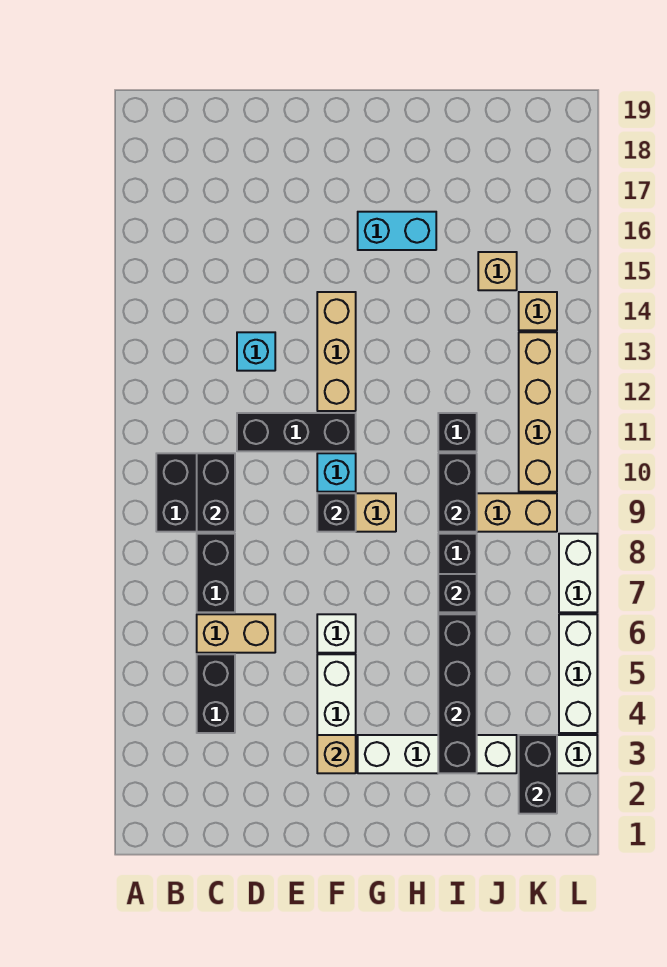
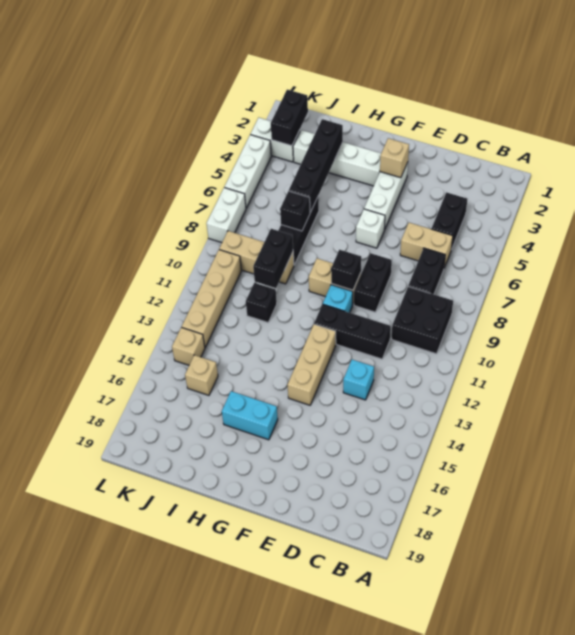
black 1x2 brick [197,453,235,532] -> black 1x2 brick moved to [354,253,392,312]

